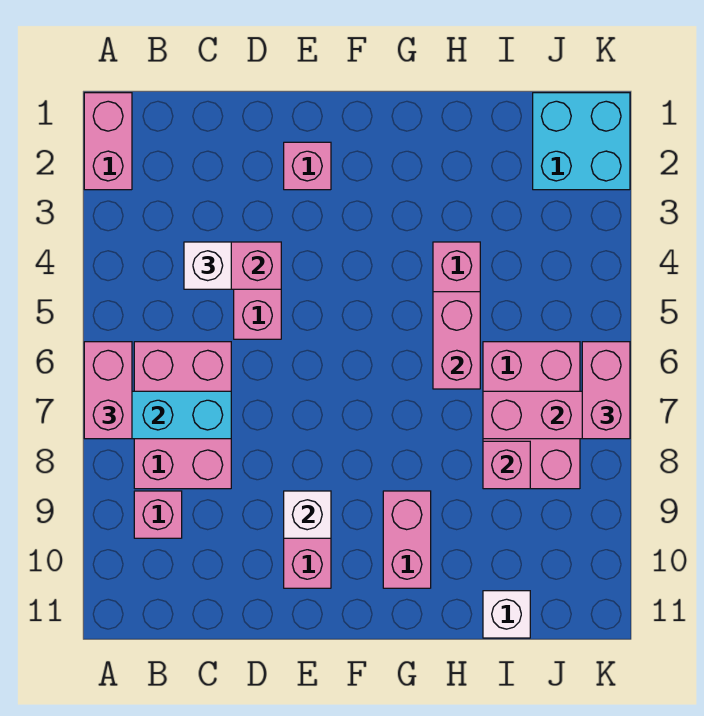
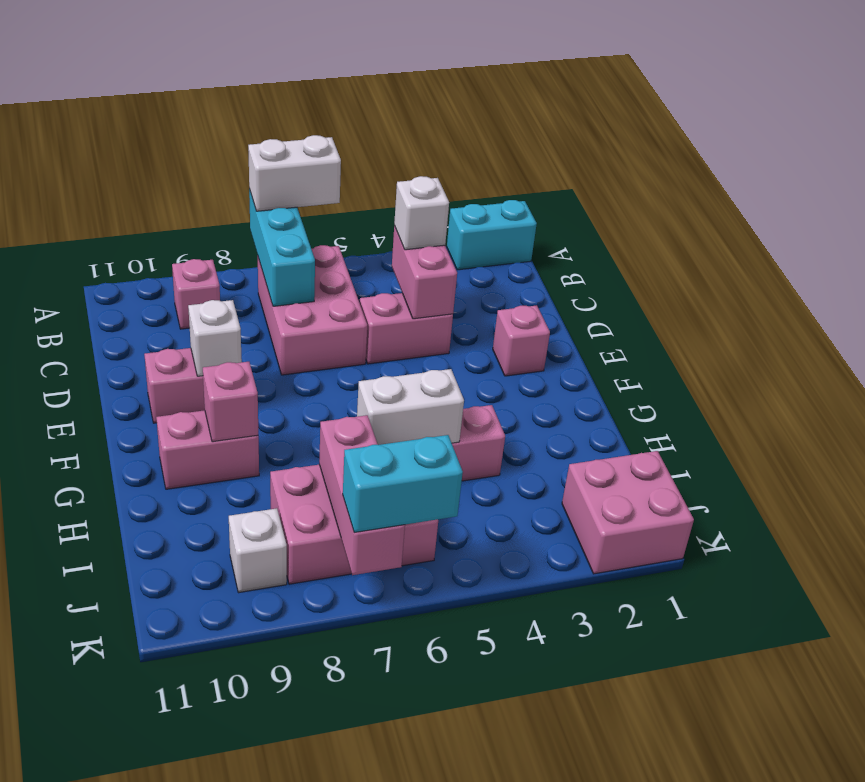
pink 1x2 brick [84,93,132,190] -> cyan 1x2 brick [447,200,537,270]
pink 1x2 brick [84,342,132,439] -> white 1x2 brick [248,135,341,211]
pink 2x3 brick [134,342,231,489] -> pink 2x3 brick turned to [258,245,367,375]
pink 1x2 brick [433,292,480,389] -> white 1x2 brick [357,369,464,445]
pink 1x1 brick [483,441,530,489] -> pink 1x1 brick moved to [203,362,258,442]
white 1x1 brick [483,591,530,638] -> white 1x1 brick moved to [229,508,287,593]
cyan 2x2 brick [533,93,630,190] -> pink 2x2 brick [562,451,694,574]
pink 1x2 brick [582,342,630,439] -> cyan 1x2 brick [343,435,463,532]

